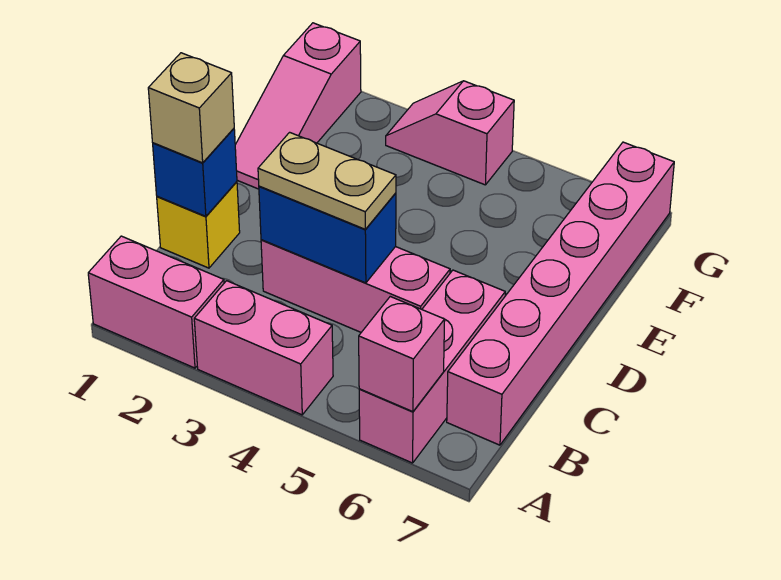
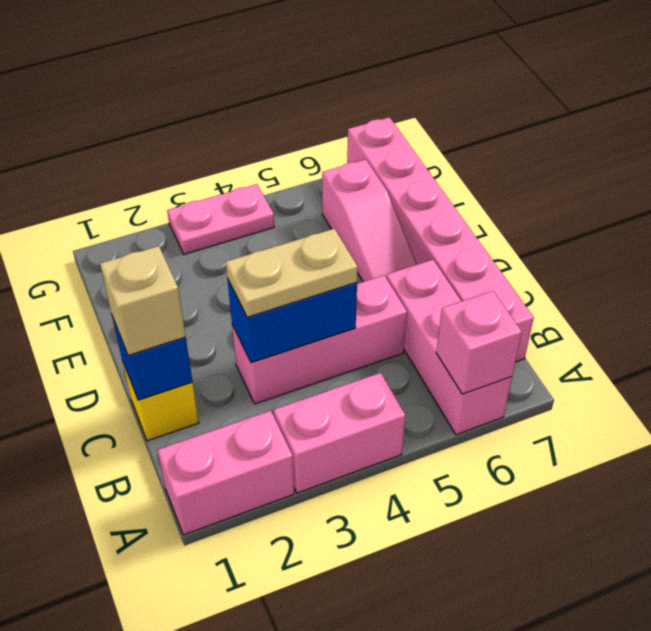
pink 1x3 slope [235,23,361,189] -> pink 1x3 slope moved to [322,159,417,282]
pink 1x2 slope [386,81,514,185] -> pink 1x2 plate [167,184,274,254]

